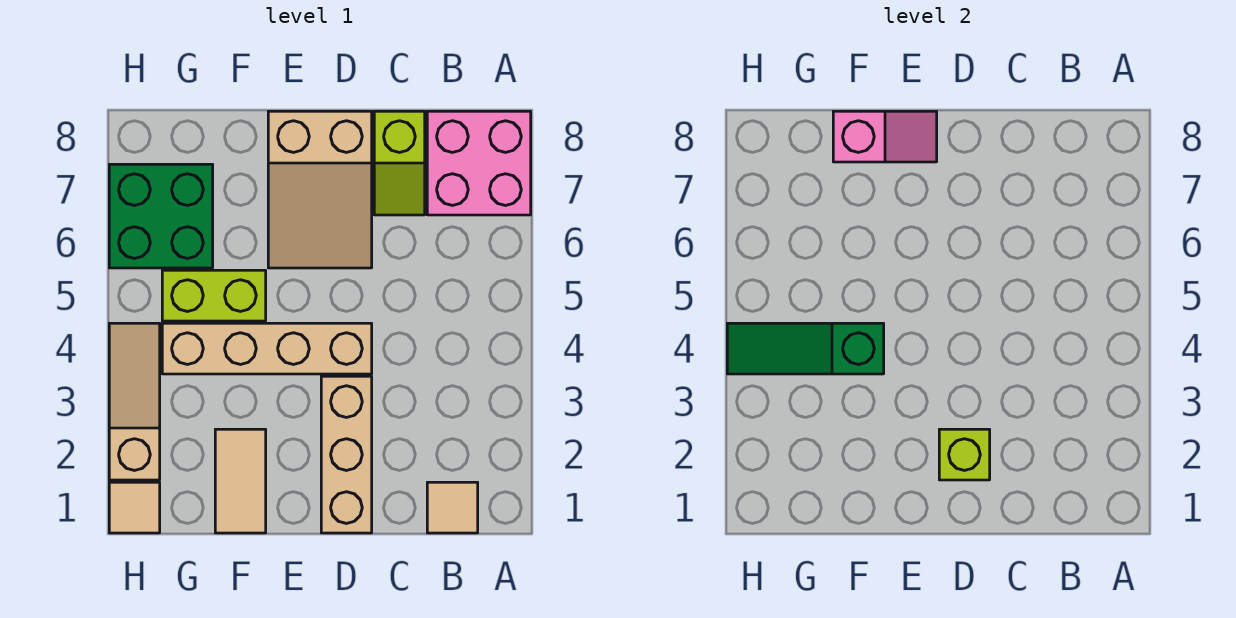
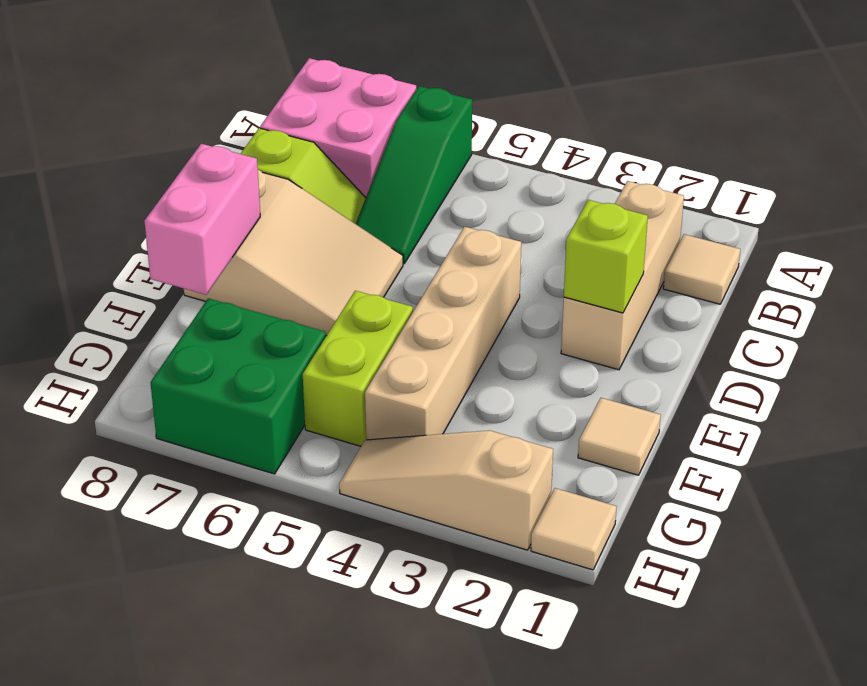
tan 1x3 brick [321,376,372,533] -> tan 1x3 brick turned to [561,181,684,370]
pink 1x2 slope [833,111,937,162] -> pink 1x2 brick [144,144,260,295]
tan 1x2 tile [215,429,266,533] -> tan 1x1 tile [578,398,661,475]
green 1x3 slope [727,323,884,374] -> green 1x3 slope moved to [356,86,472,264]

